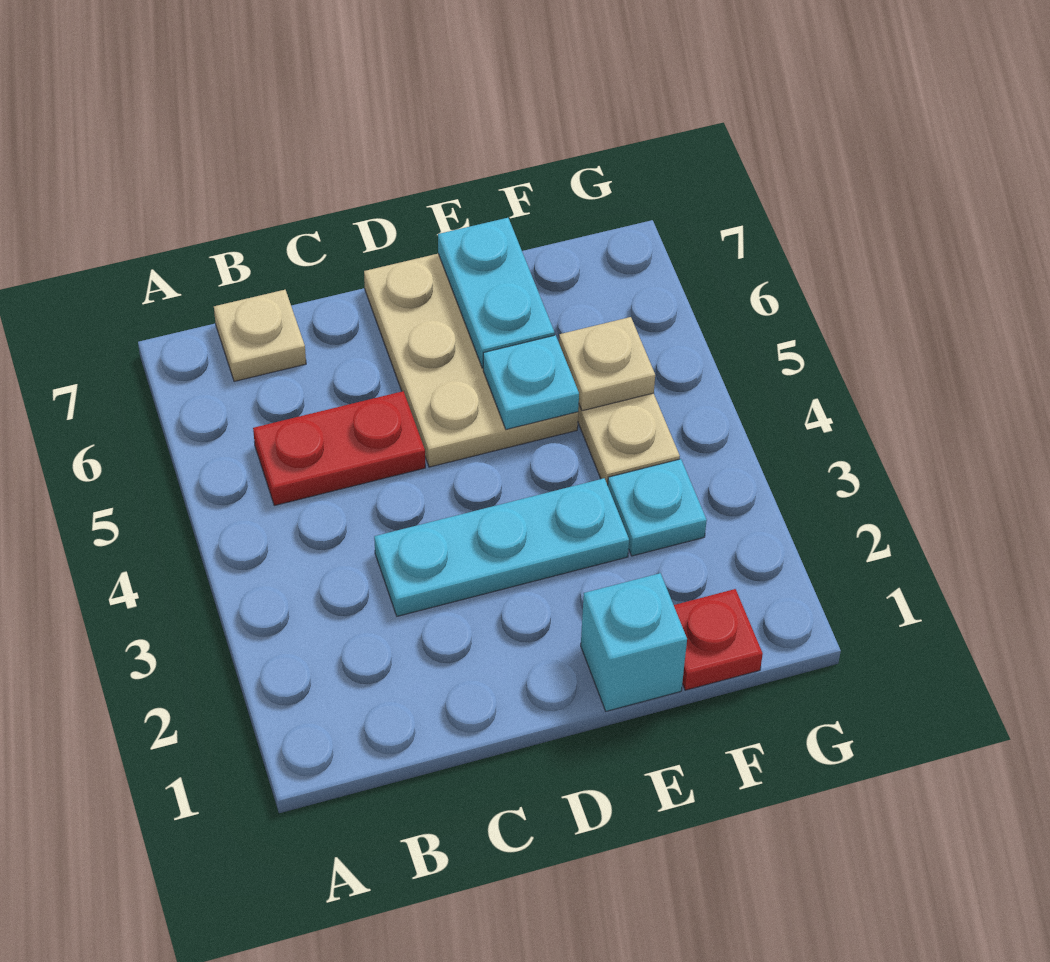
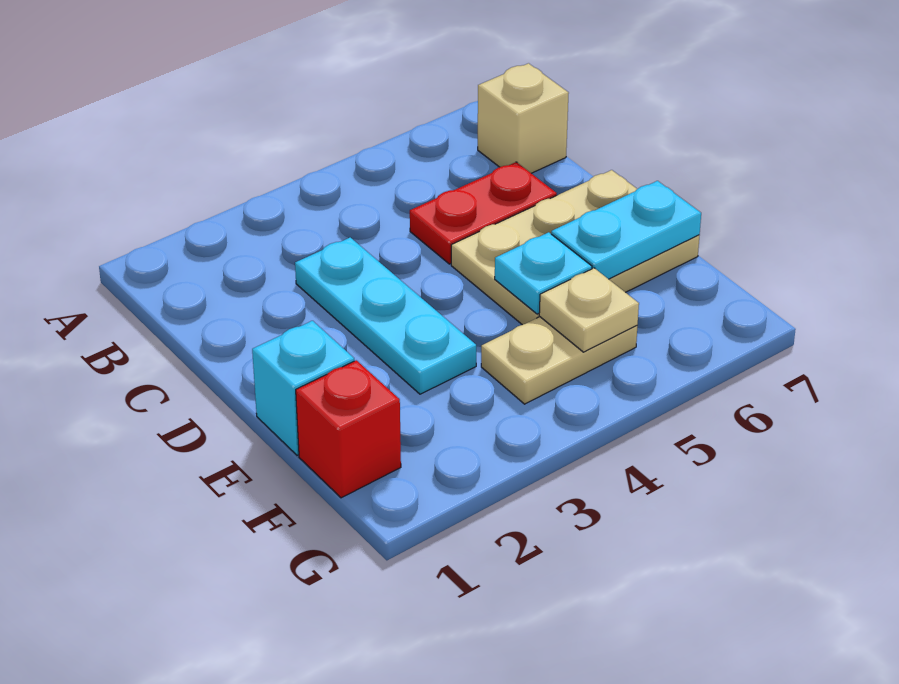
red 1x2 plate [253,391,425,506] -> red 1x2 plate turned to [410,162,557,264]
tan 1x1 plate [214,290,306,381] -> tan 1x1 brick [478,63,569,173]
red 1x1 plate [674,589,763,690] -> red 1x1 brick [296,360,401,498]
cyan 1x1 plate [608,459,707,556] -> none

